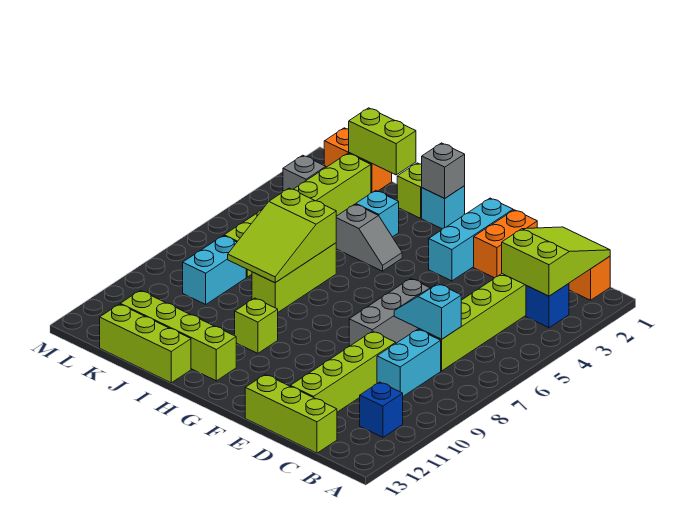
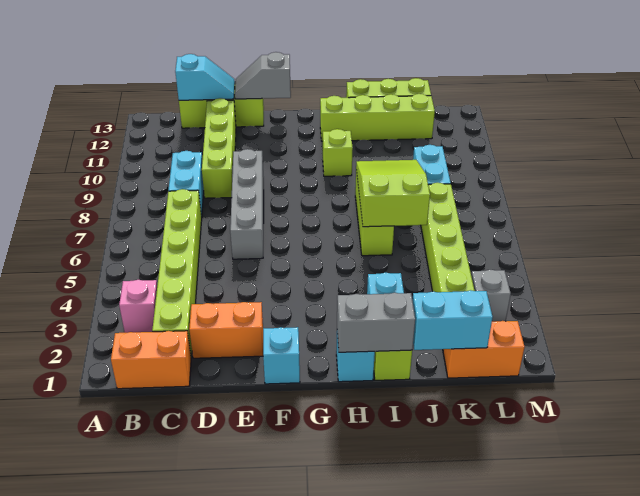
lime 2x3 slope [502,227,610,296] -> none
blue 1x1 brick [526,284,569,328] -> pink 1x1 brick [119,280,157,333]
blue 1x1 brick [360,382,403,437] -> none
cyan 1x2 slope [394,284,461,339] -> cyan 1x2 slope moved to [175,54,235,100]
orange 1x2 brick [474,210,537,278] -> orange 1x2 brick turned to [189,302,263,358]
grey 1x3 brick [349,278,430,346] -> grey 1x4 brick [230,149,264,259]
cyan 1x3 brick [429,198,513,281] -> cyan 1x1 brick [263,327,300,384]
grey 1x1 brick [422,143,465,198] -> grey 1x2 brick [337,293,415,352]
grey 1x2 slope [336,204,402,271] -> grey 1x2 slope moved to [235,52,291,99]
lime 1x2 brick [349,108,416,175] -> cyan 1x2 brick [412,290,493,350]

